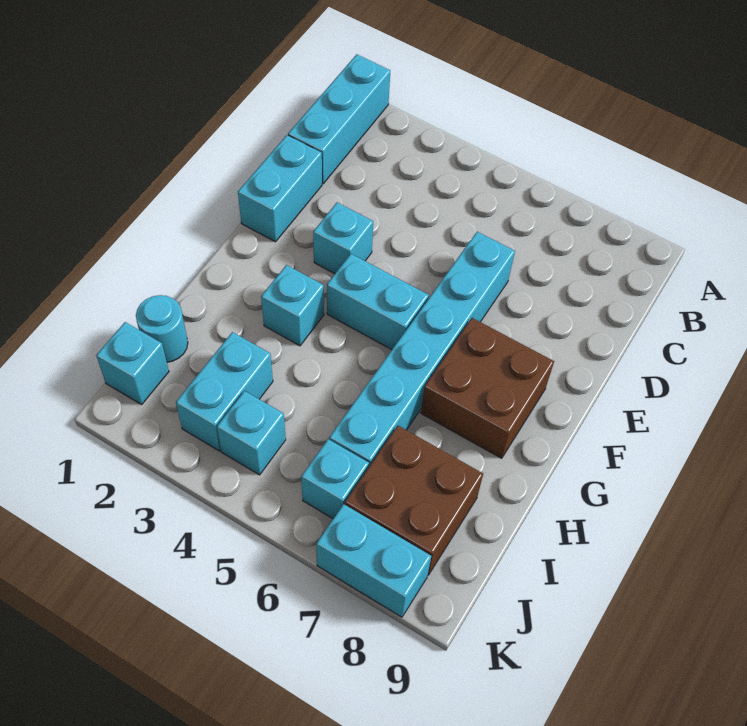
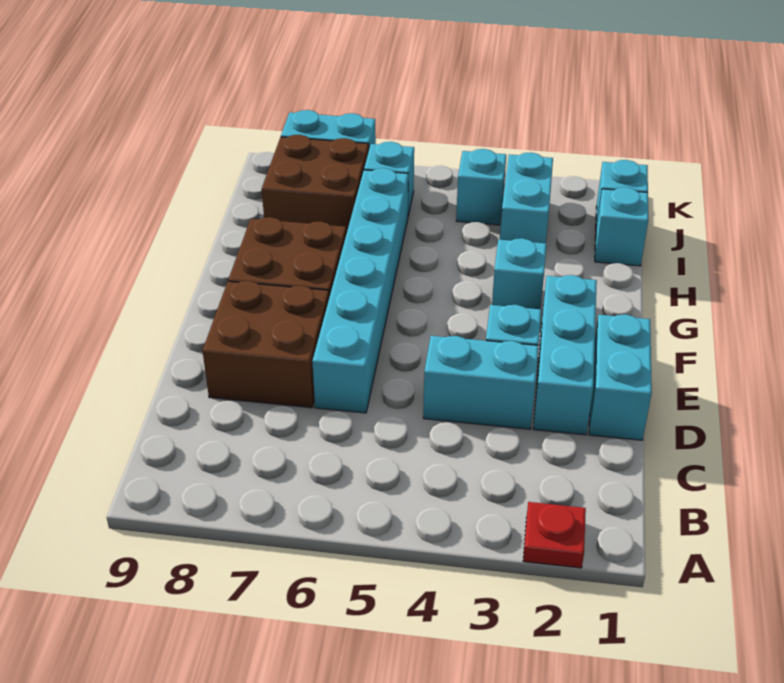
cyan 1x3 brick [288,54,390,184] -> cyan 1x3 brick moved to [533,275,597,435]
none -> red 1x1 plate [523,502,586,568]
none -> brown 2x2 brick [202,281,329,408]
cyan 1x2 brick [327,254,429,350] -> cyan 1x2 brick moved to [423,336,538,429]
cyan 1x1 round brick [136,295,188,362] -> cyan 1x1 brick [595,187,649,266]

